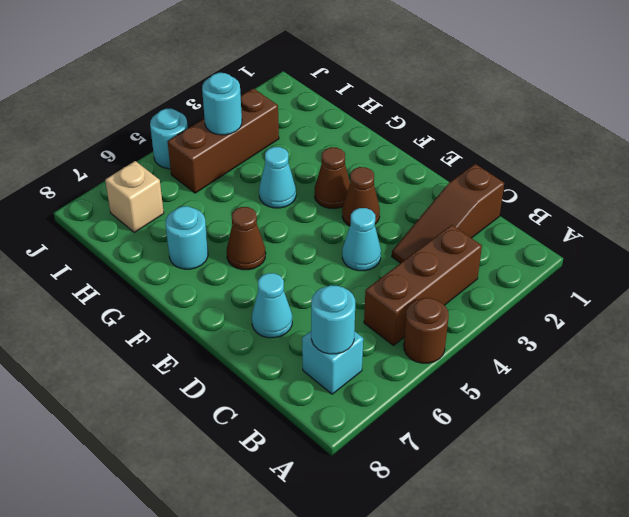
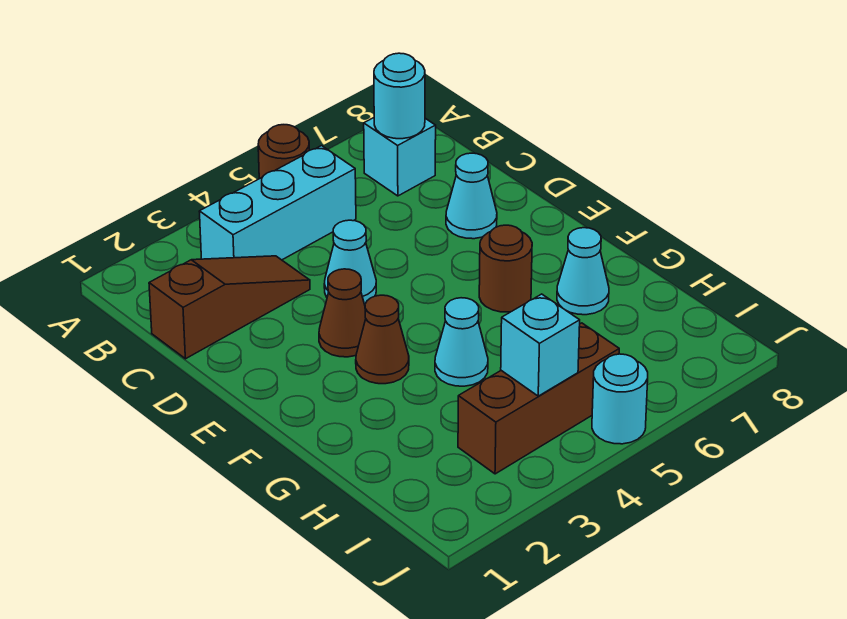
brown 1x3 brick [364,225,482,345] -> cyan 1x3 brick [199,146,356,260]
brown 1x1 cone [227,207,266,270] -> brown 1x1 round brick [479,225,532,312]
cyan 1x1 round brick [165,206,208,269] -> cyan 1x1 cone [557,228,609,315]
cyan 1x1 round brick [202,73,242,135] -> cyan 1x1 brick [501,294,580,396]
tan 1x1 brick [105,161,164,232] -> none

